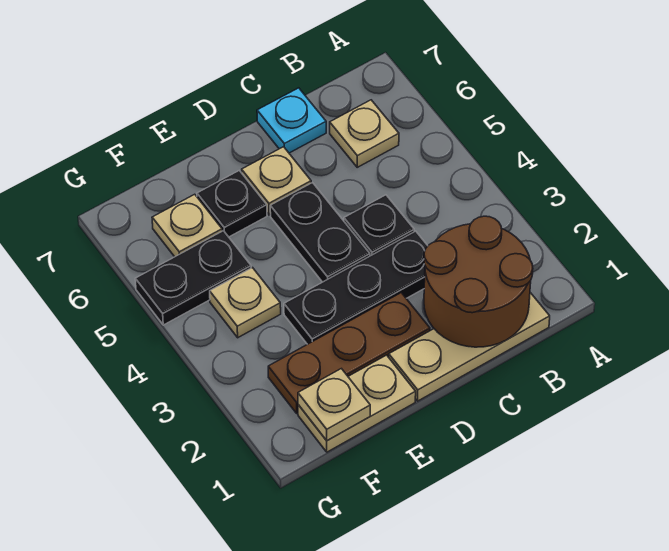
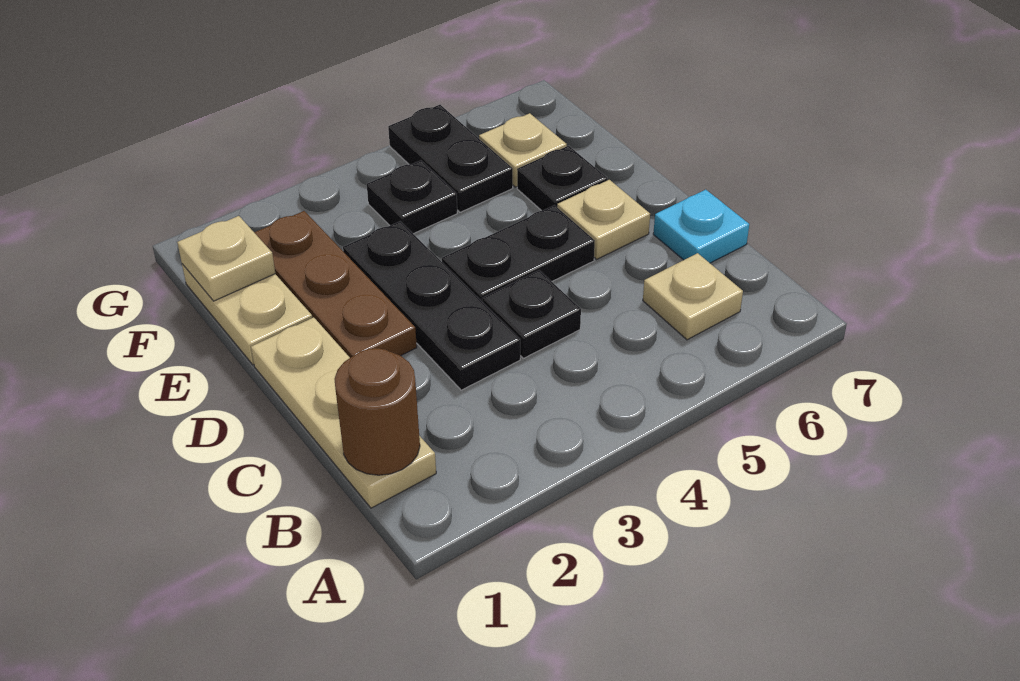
brown 2x2 round brick [424,216,533,347] -> brown 1x1 round brick [335,348,420,475]
tan 1x1 plate [210,268,281,338] -> black 1x1 plate [367,160,457,234]

